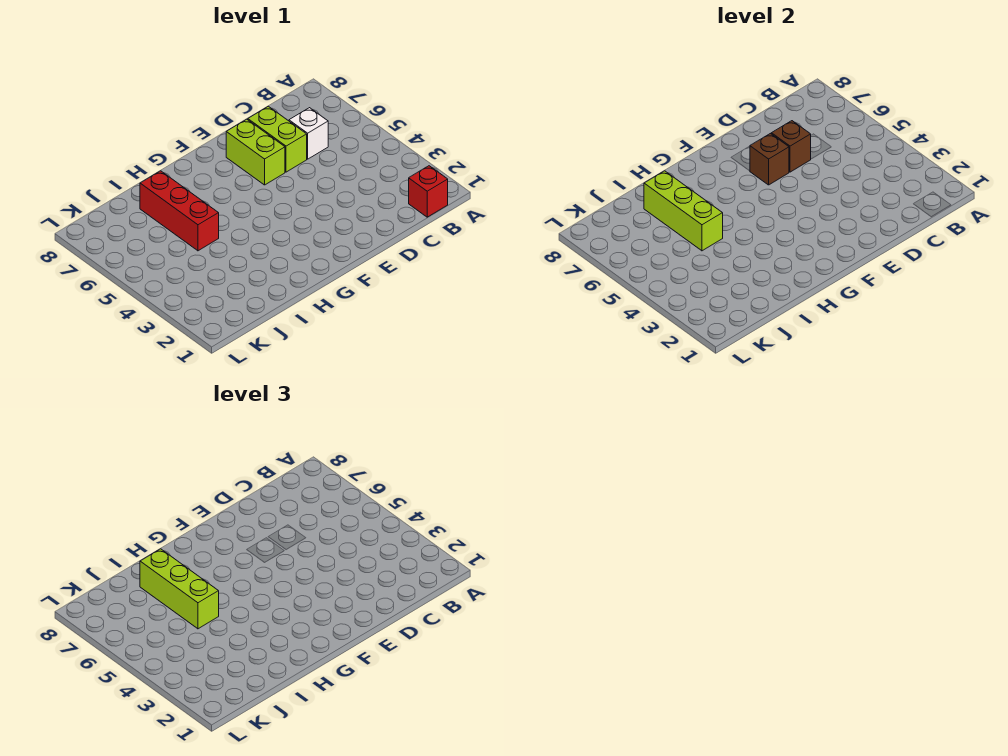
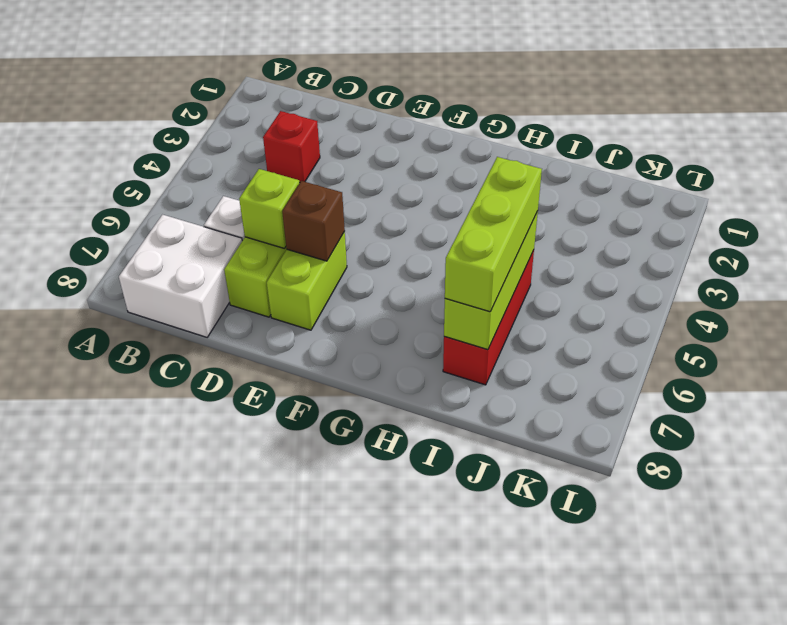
red 1x1 brick [409,166,448,217] -> red 1x1 brick moved to [263,111,320,183]
none -> white 2x2 brick [119,215,242,337]
brown 1x1 brick [771,121,811,172] -> lime 1x1 brick [239,169,299,248]

